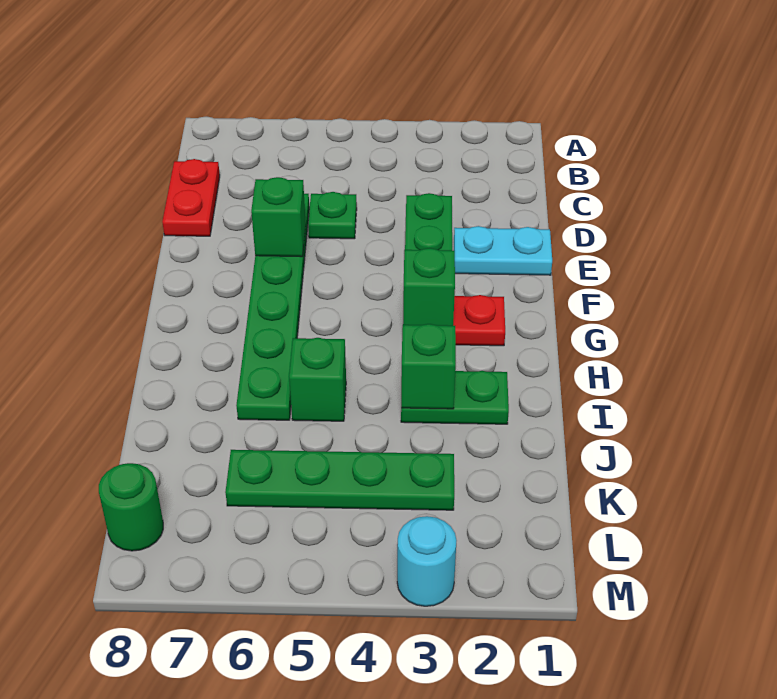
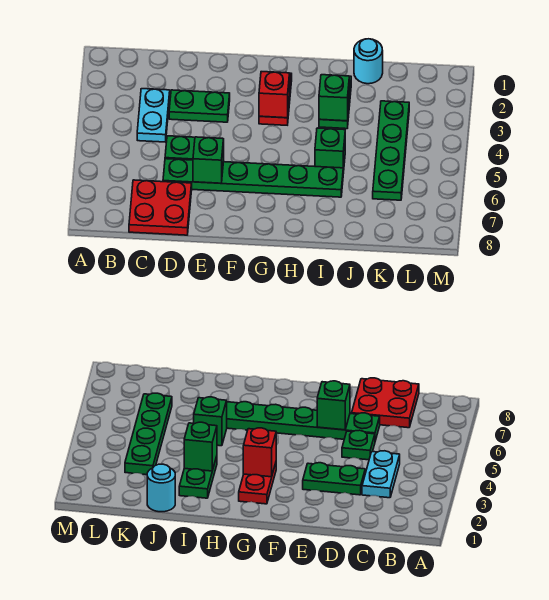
red 1x2 plate [162,159,220,236] -> red 2x2 plate [129,180,192,235]
cyan 1x2 plate [454,226,552,275] -> cyan 1x2 plate moved to [137,89,170,142]
green 1x1 brick [403,248,455,326] -> red 1x1 brick [259,72,290,118]
green 1x1 round brick [99,463,163,551] -> none
cyan 1x1 round brick [397,516,457,606] -> cyan 1x1 round brick moved to [354,39,383,84]

